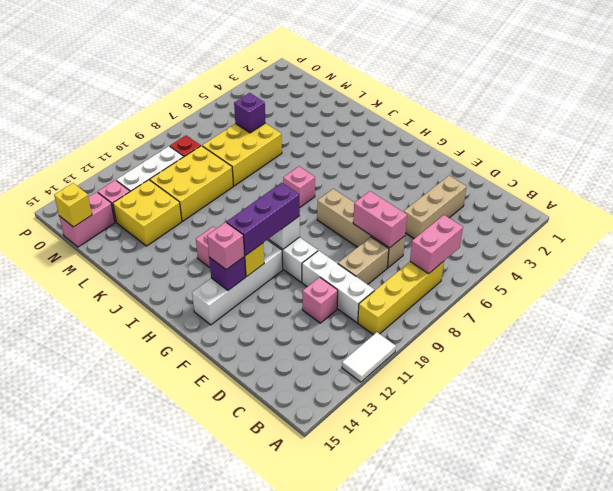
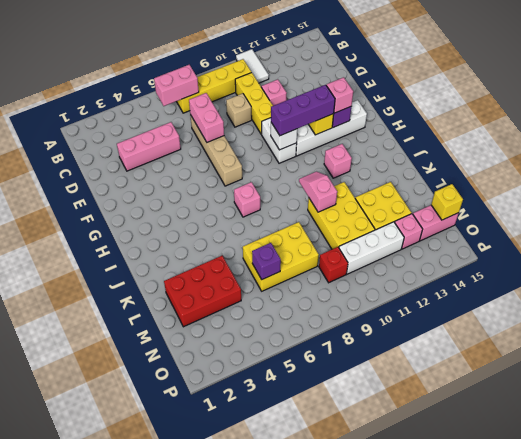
white 1x2 tile [342,332,396,382] -> white 1x2 tile turned to [236,49,269,83]
white 1x3 brick [302,251,374,323] -> yellow 1x3 brick [235,72,273,134]
tan 1x3 brick [404,176,467,239] -> pink 1x3 brick [117,122,181,171]
tan 1x2 brick [338,237,389,284] -> tan 1x1 brick [226,93,252,127]
none -> pink 1x2 slope [299,172,337,212]
none -> red 2x3 brick [164,256,241,327]
yellow 2x3 brick [150,146,233,221] -> yellow 2x3 brick turned to [308,182,375,249]

